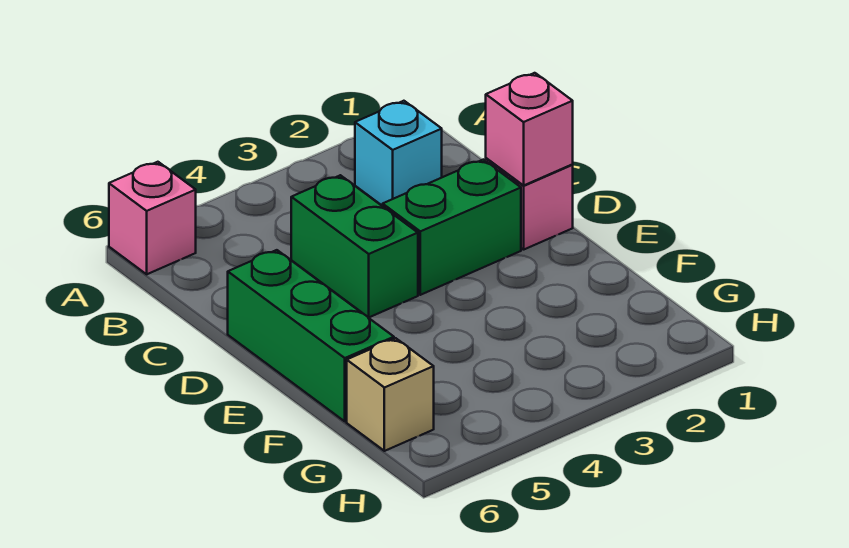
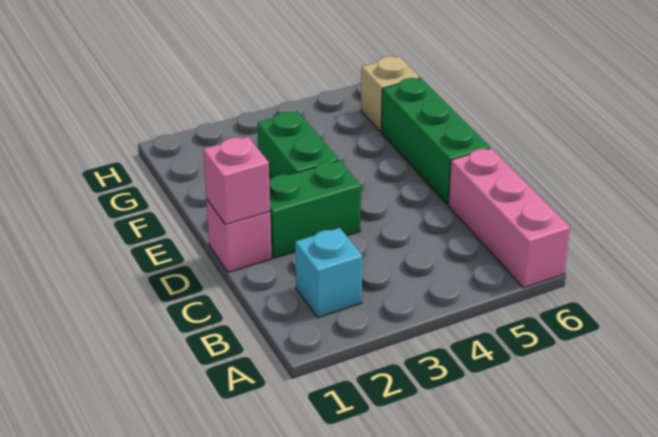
pink 1x1 brick [109,162,196,274] -> pink 1x3 brick [448,148,570,288]
green 1x2 brick [291,175,418,317] -> green 1x2 brick moved to [257,112,339,180]

